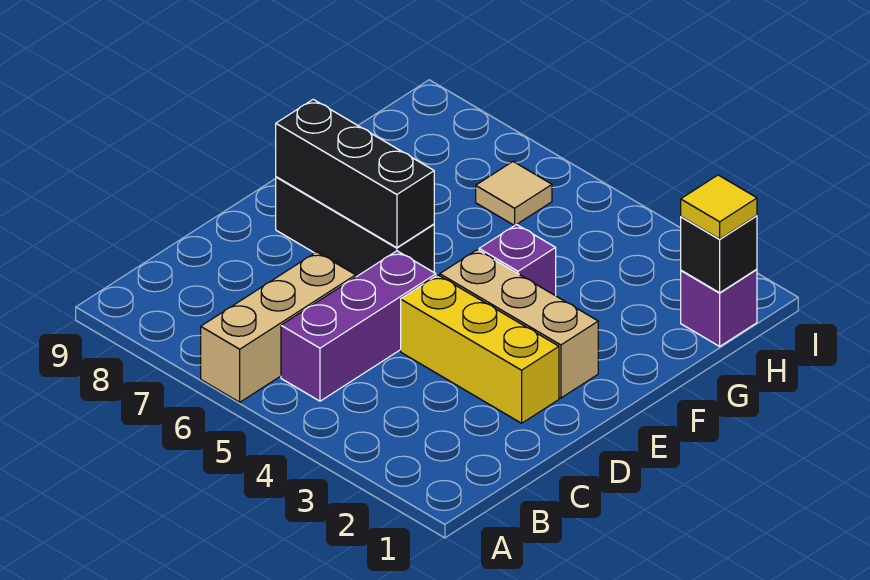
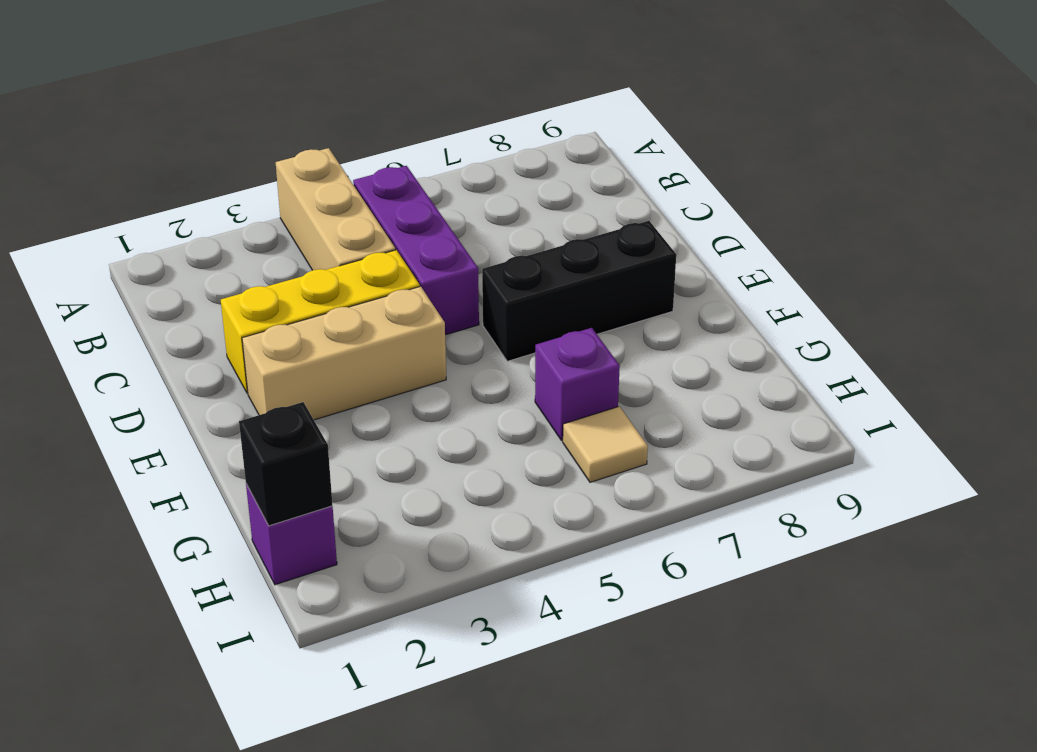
tan 1x3 brick [201,252,356,402] -> tan 1x3 brick moved to [276,148,395,270]
black 1x3 brick [276,99,434,248] -> none
purple 1x1 brick [479,224,556,296] -> purple 1x1 brick moved to [535,328,620,441]
yellow 1x1 tile [681,175,757,239] -> none

